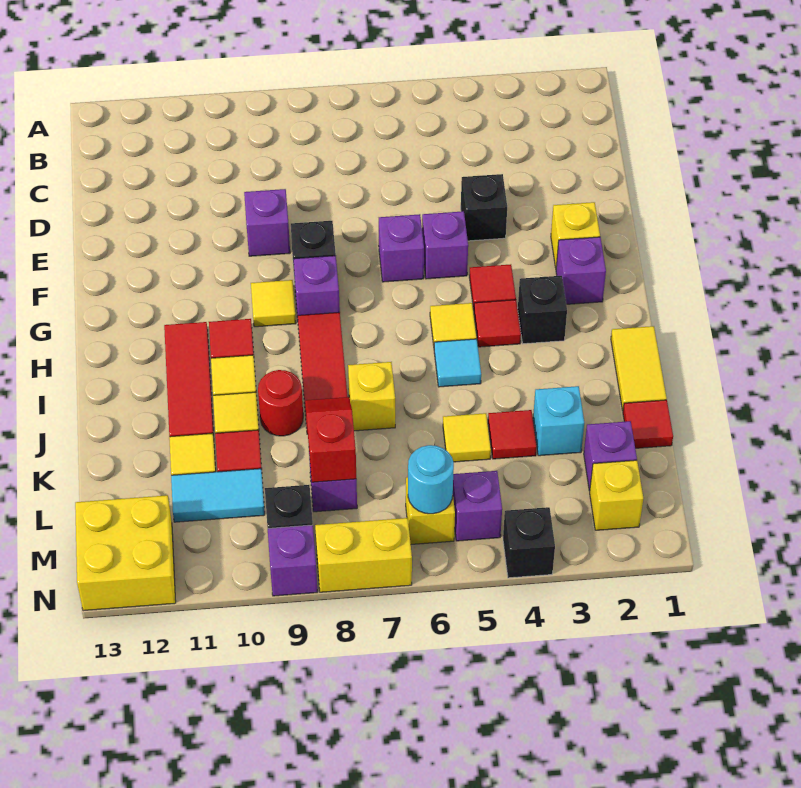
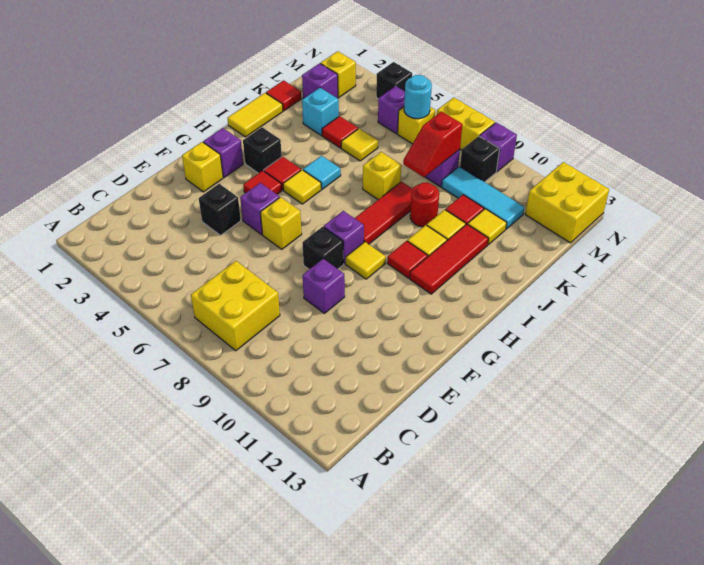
none -> yellow 2x2 brick [191,261,280,351]
purple 1x1 brick [379,214,424,282] -> yellow 1x1 brick [260,197,302,249]
cyan 1x2 tile [171,469,265,522] -> cyan 1x3 tile [442,166,525,229]

